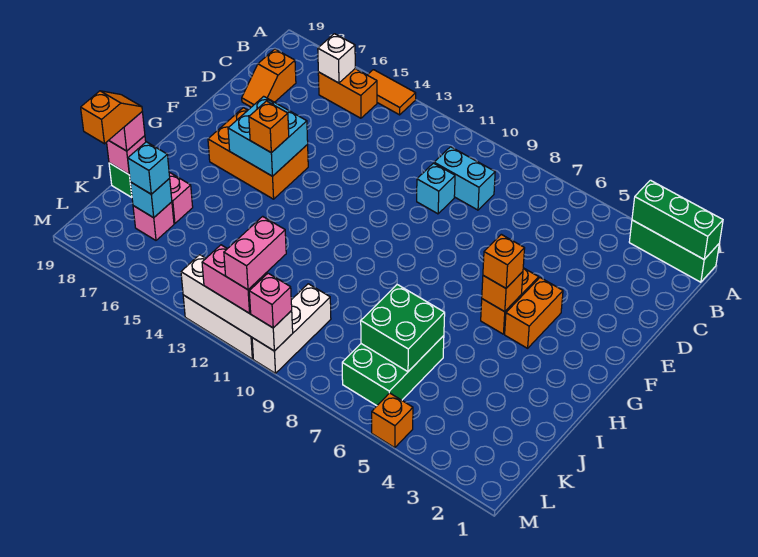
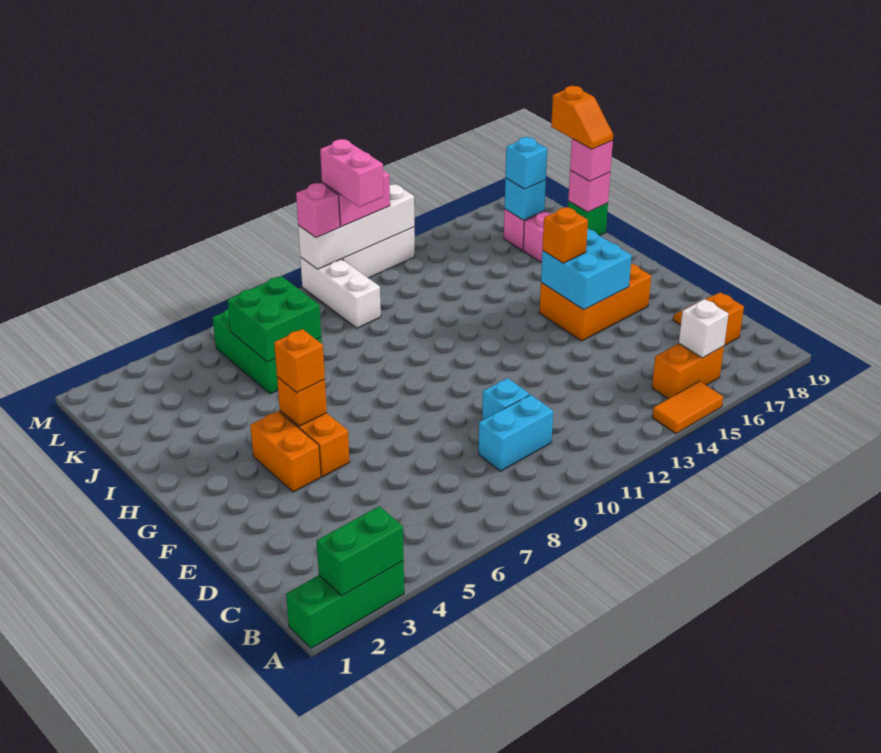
green 1x3 brick [632,180,723,259] -> green 1x2 brick [317,506,404,596]
orange 1x1 brick [372,393,413,448] -> none

